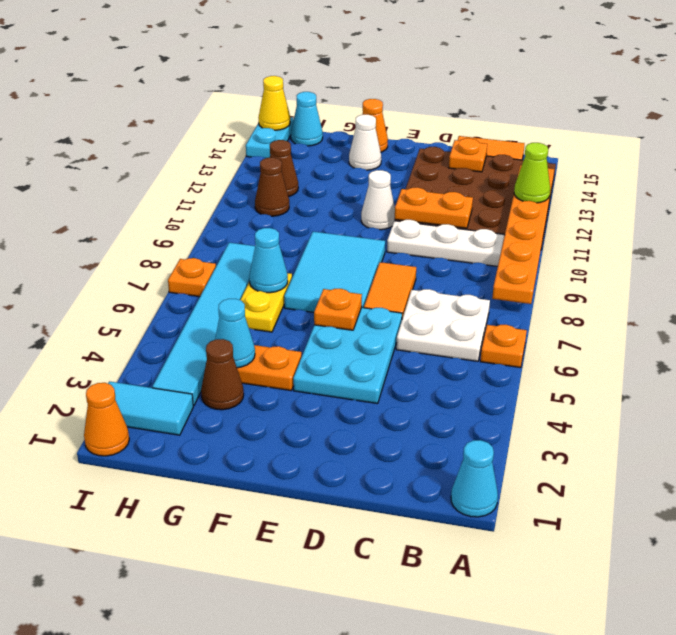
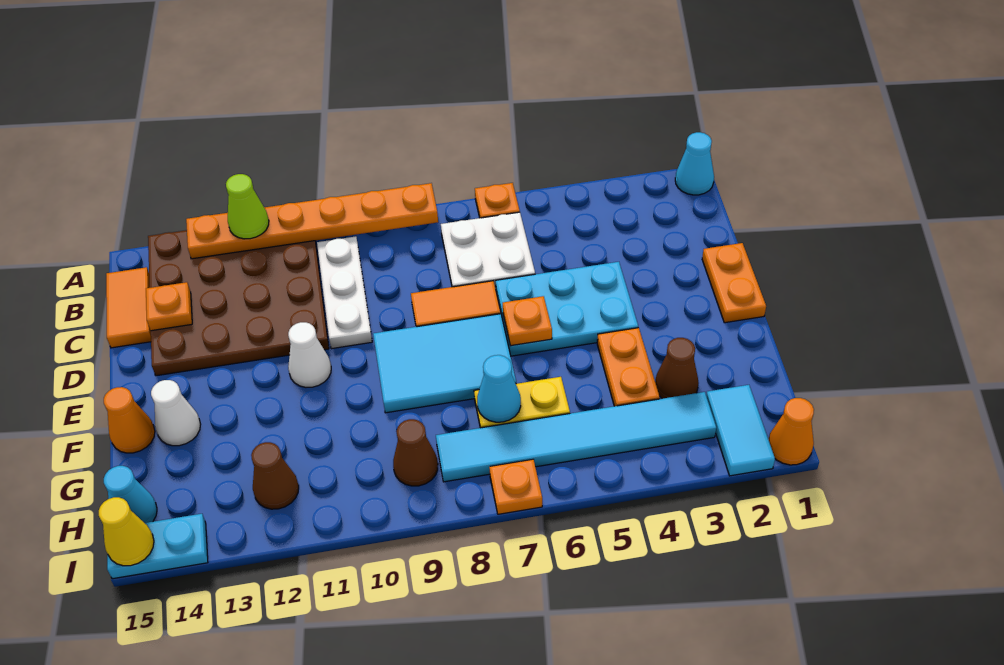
orange 1x2 plate [395,187,473,228] -> orange 1x2 plate moved to [702,243,766,323]
cyan 1x1 cone [215,299,255,368] -> none
brown 1x1 cone [255,158,289,216] -> brown 1x1 cone moved to [393,419,438,486]

